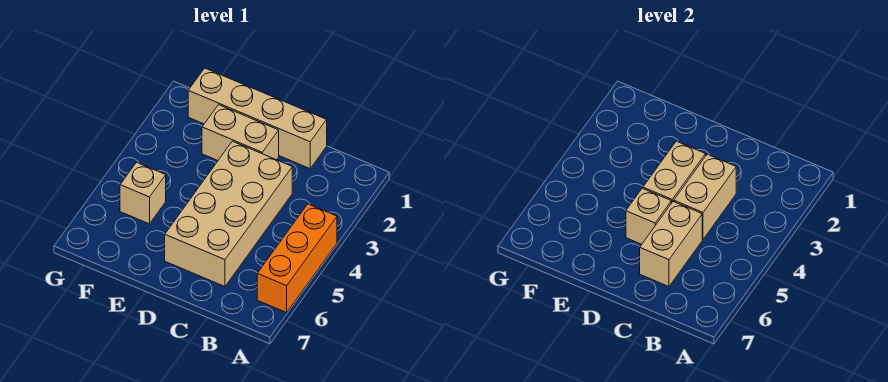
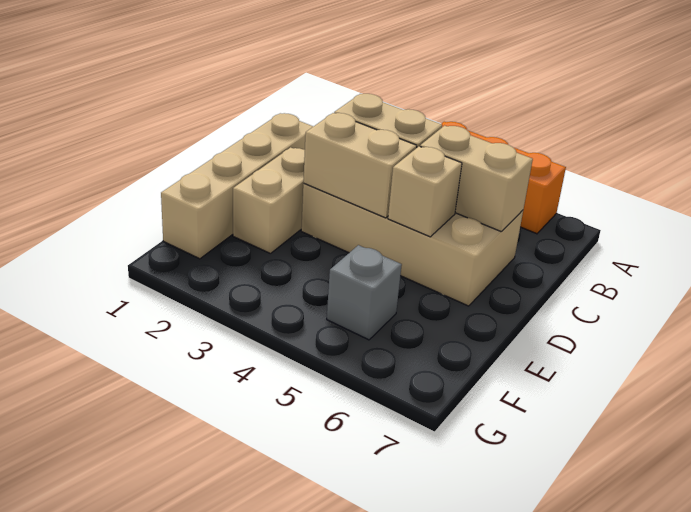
tan 1x1 brick [120,162,166,224] -> grey 1x1 brick [327,245,402,340]

